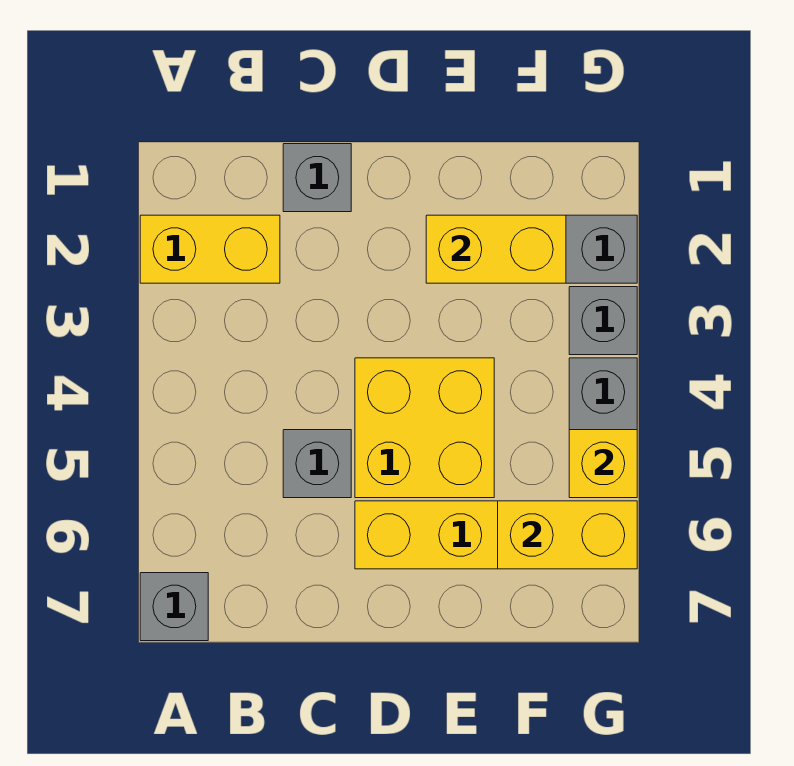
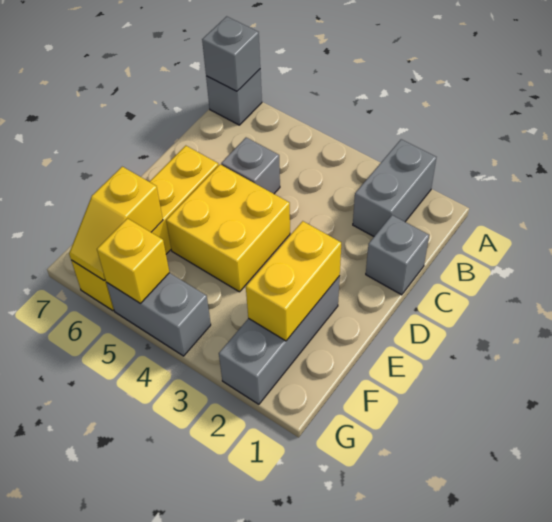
yellow 1x2 brick [140,215,280,283] -> grey 1x2 brick [353,139,436,236]
yellow 1x2 brick [498,501,637,569] -> yellow 1x2 slope [69,167,163,281]
grey 1x1 brick [569,287,637,355] -> grey 1x1 brick moved to [202,16,260,91]

